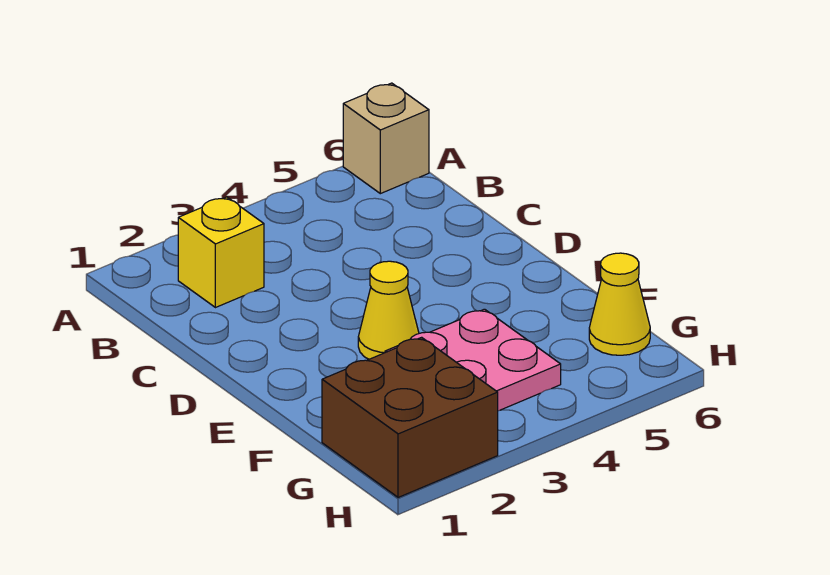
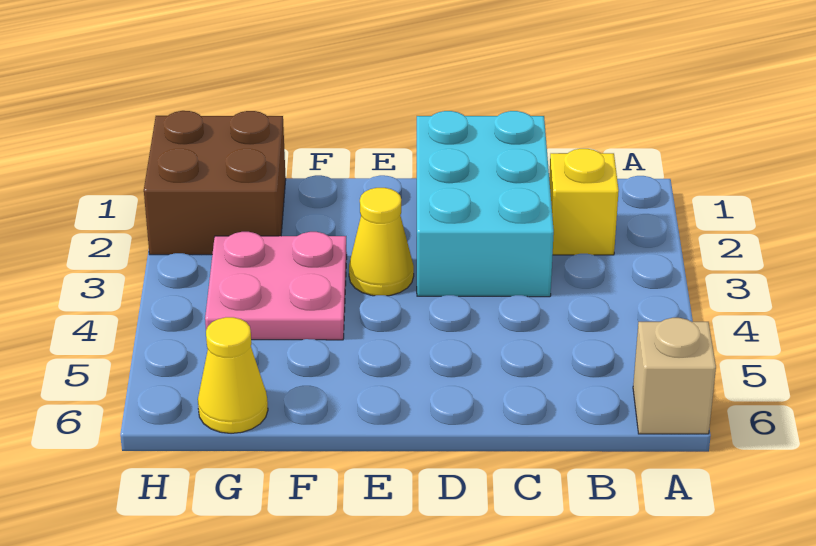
none -> cyan 2x3 brick [417,111,554,297]

